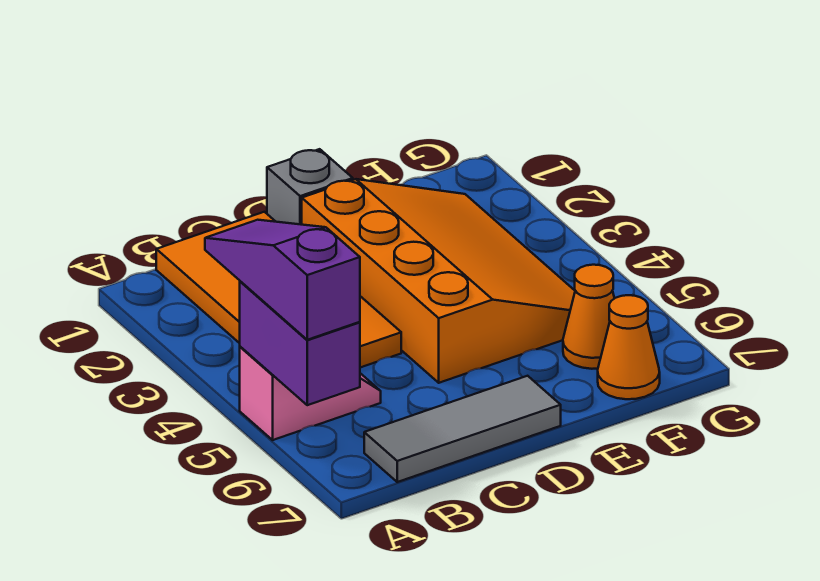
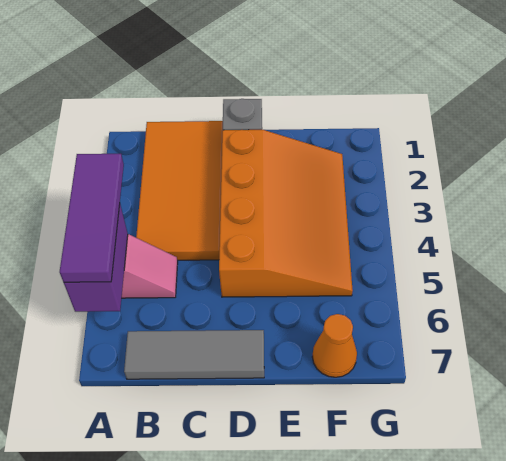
purple 1x3 slope [205,220,360,340] -> purple 1x3 tile [60,154,124,282]
orange 1x1 cone [563,265,615,369] -> none

